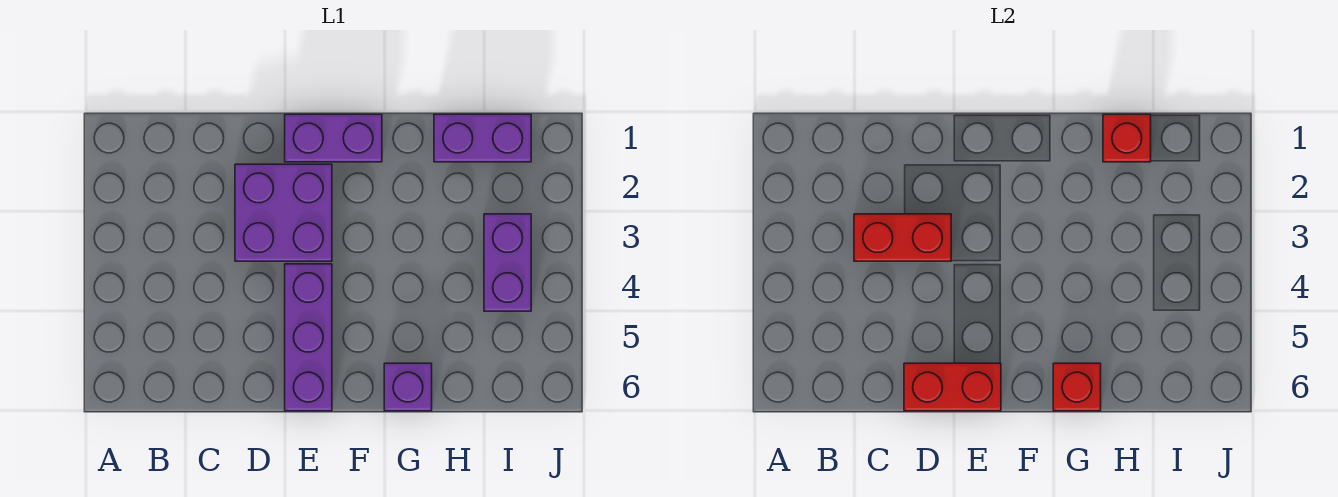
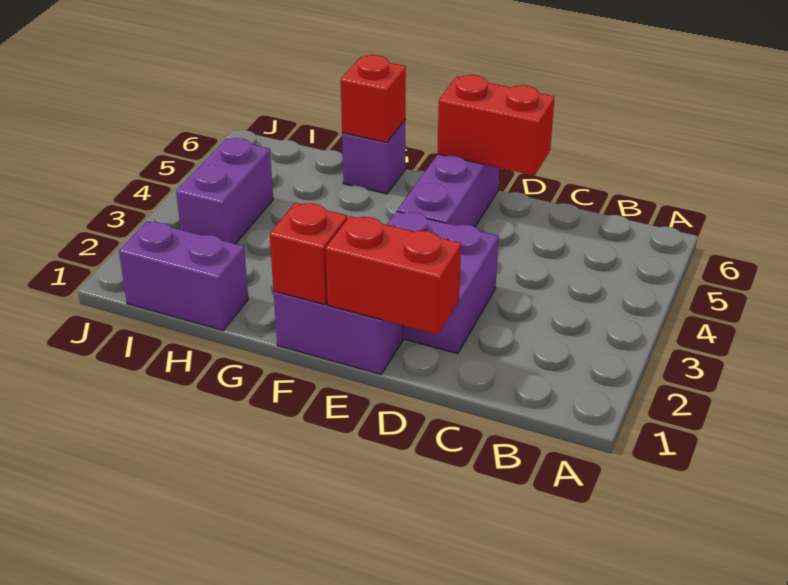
red 1x2 brick [854,214,951,261] -> red 1x2 brick moved to [326,216,461,335]
red 1x1 brick [1103,114,1151,162] -> red 1x1 brick moved to [270,203,347,305]

